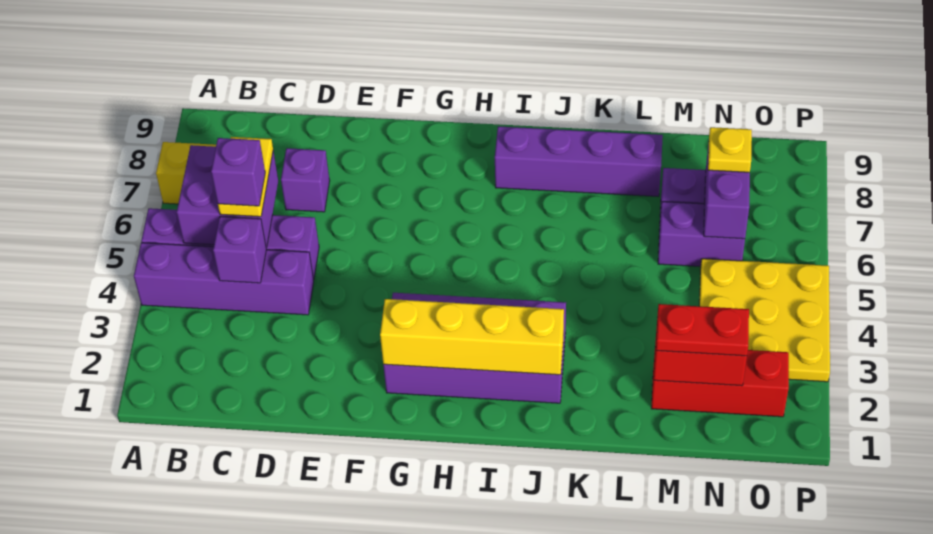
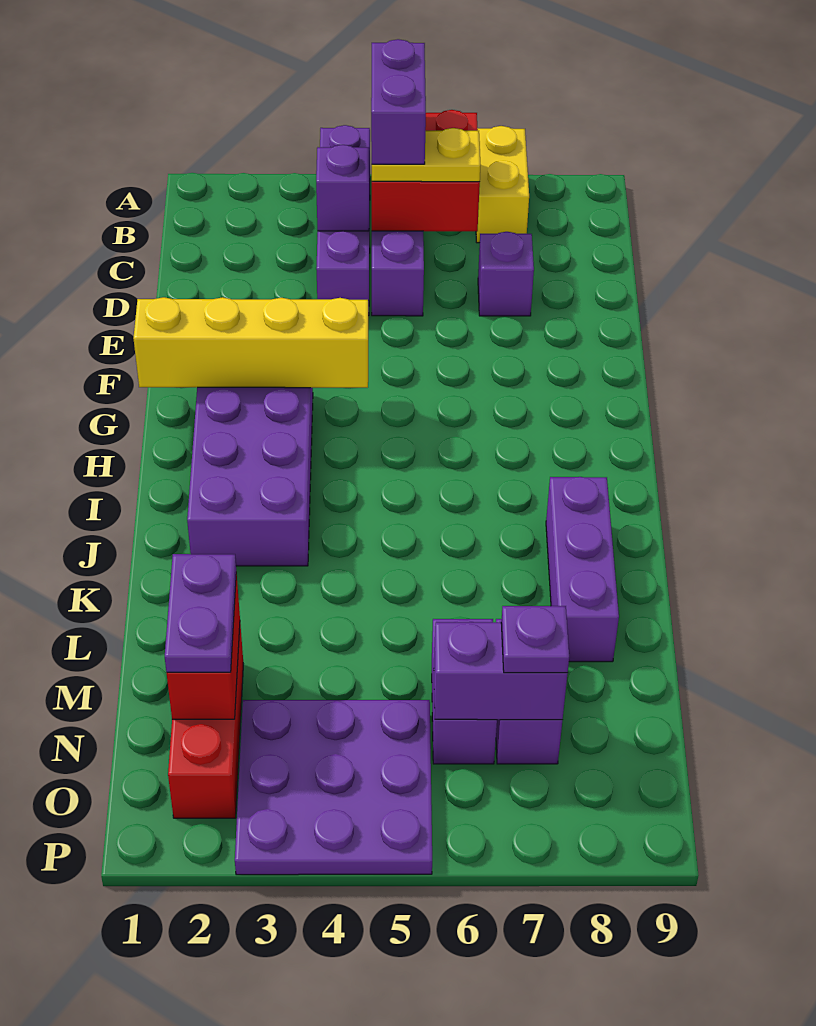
purple 2x2 brick [177,145,278,248] -> red 2x2 brick [372,110,480,231]
purple 1x1 brick [211,138,265,206] -> purple 1x2 brick [371,39,426,164]
yellow 1x4 brick [380,299,564,375] -> yellow 1x4 brick turned to [133,297,368,388]
purple 1x4 brick [495,126,663,197] -> purple 1x3 brick [546,477,619,662]
red 1x2 plate [656,304,749,356] -> purple 1x2 plate [165,554,236,672]
yellow 3x3 plate [699,259,830,382] -> purple 3x3 plate [235,700,432,875]
yellow 1x1 plate [708,127,752,172] -> purple 1x1 plate [501,606,569,673]

